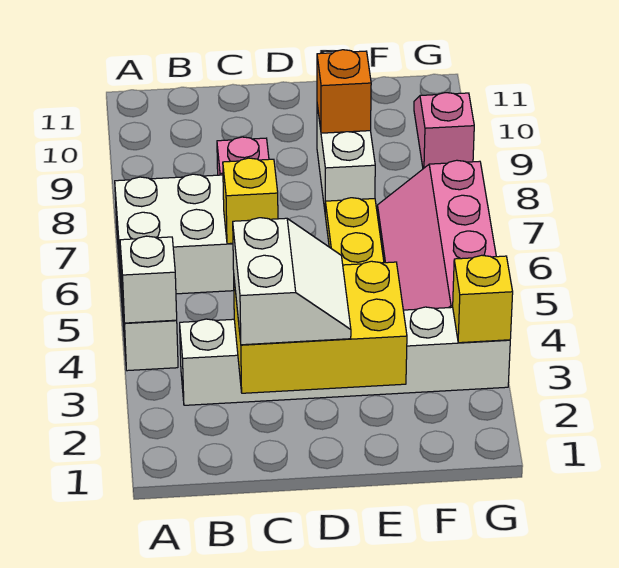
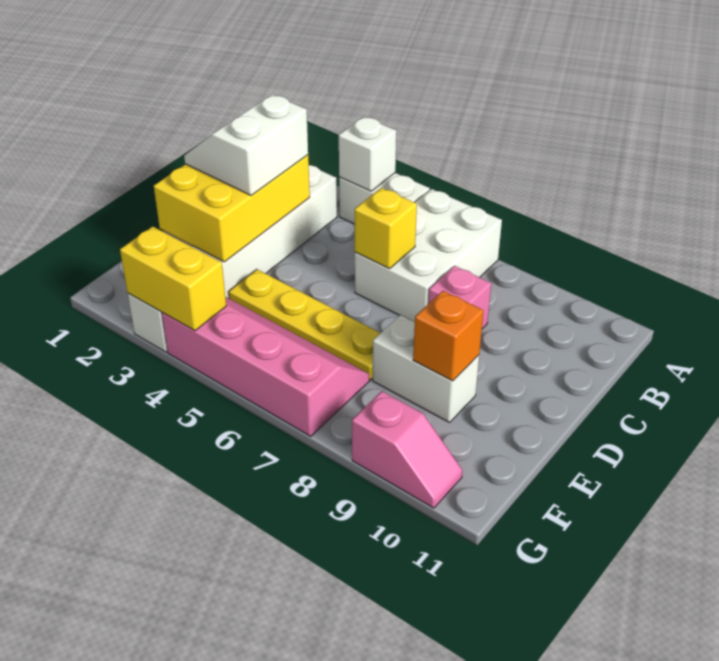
white 2x2 slope [233,218,351,345] -> white 2x2 slope turned to [184,95,308,196]
yellow 1x1 brick [453,255,513,343] -> yellow 1x2 brick [120,226,226,331]

